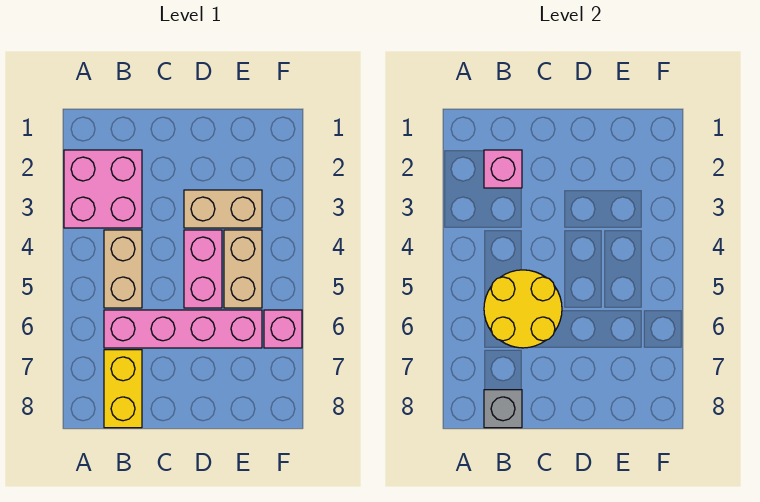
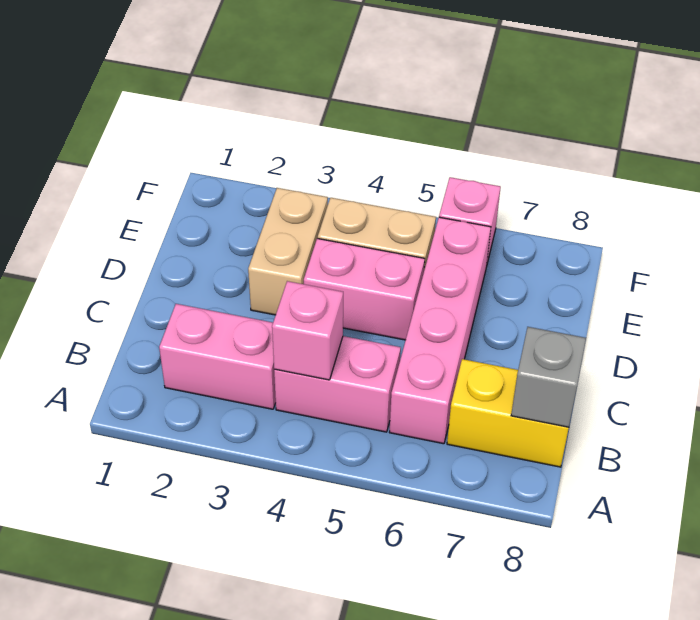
pink 2x2 brick [64,150,142,228] -> pink 1x2 brick [159,304,276,409]
pink 1x1 brick [484,150,522,188] -> pink 1x1 brick moved to [272,281,343,380]
tan 1x2 brick [104,230,142,308] -> pink 1x2 brick [274,336,401,432]
yellow 2x2 round brick [484,270,562,348] -> none

